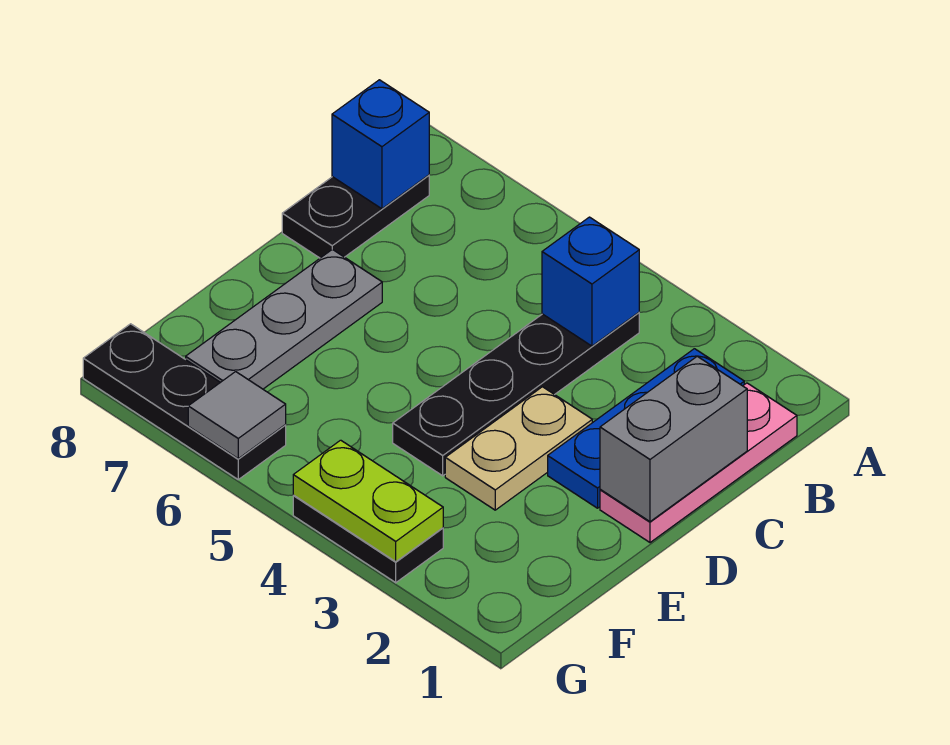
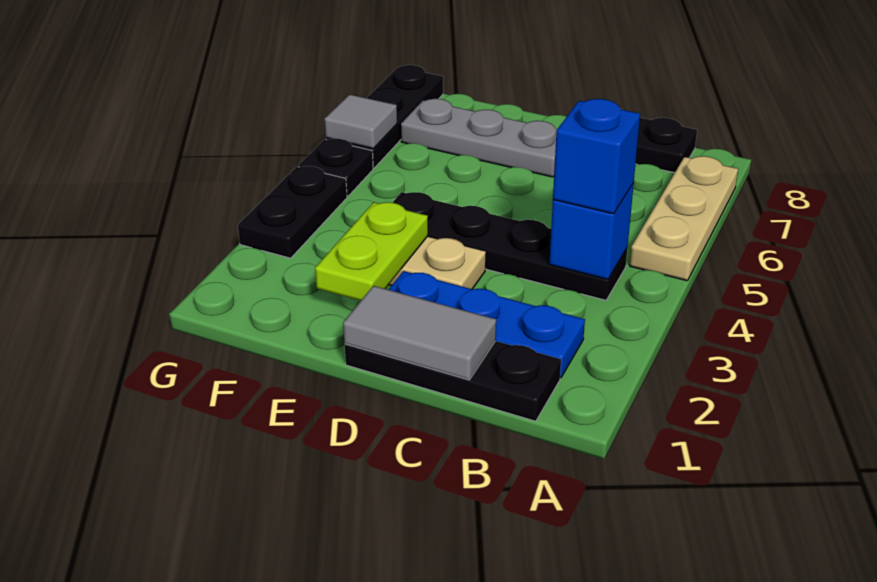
none -> tan 1x3 plate [630,156,738,281]
pink 1x3 plate [600,383,797,543] -> black 1x3 plate [345,341,561,421]
blue 1x1 brick [332,80,429,209] -> blue 1x1 brick moved to [553,99,640,214]
grey 1x2 brick [600,356,747,522] -> grey 1x2 tile [343,286,496,380]
lime 1x2 plate [293,440,443,562] -> lime 1x2 plate moved to [315,202,428,301]
none -> black 1x1 plate [298,139,373,196]

